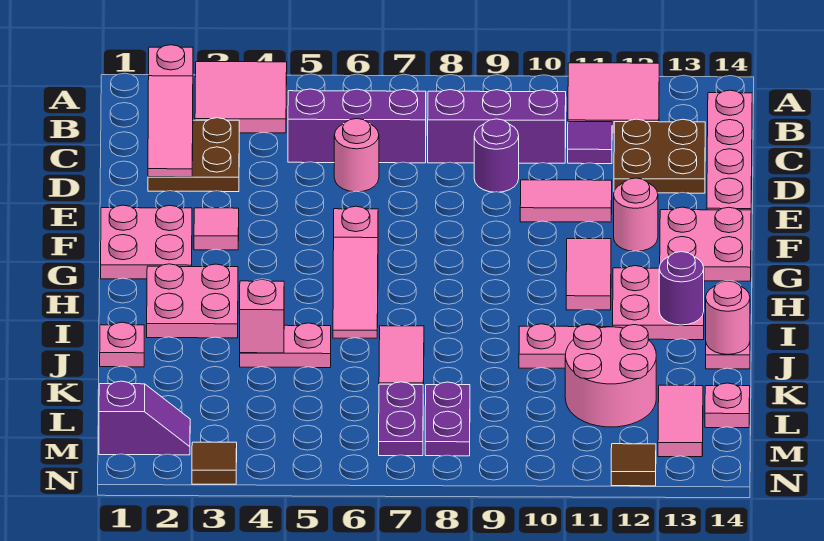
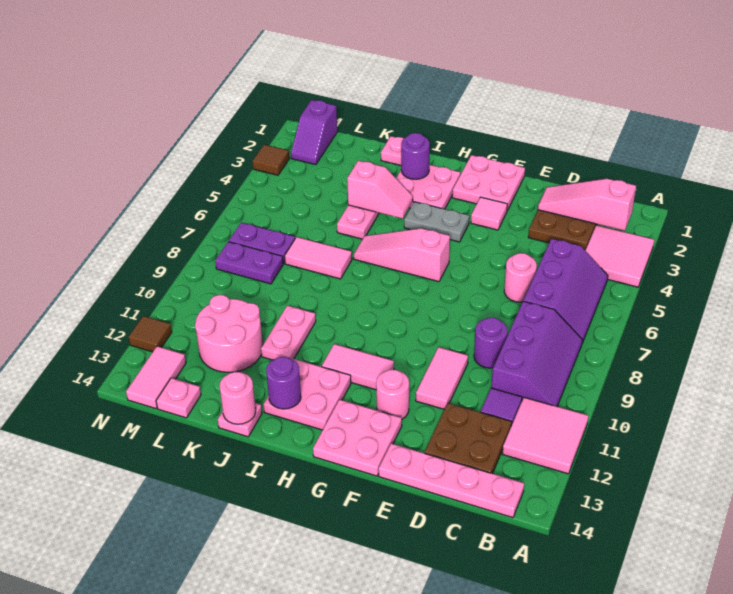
none -> grey 1x2 plate [404,202,469,242]
none -> purple 1x1 round brick [401,133,430,179]
pink 1x2 tile [658,385,703,457] -> pink 1x2 tile turned to [126,346,186,409]

